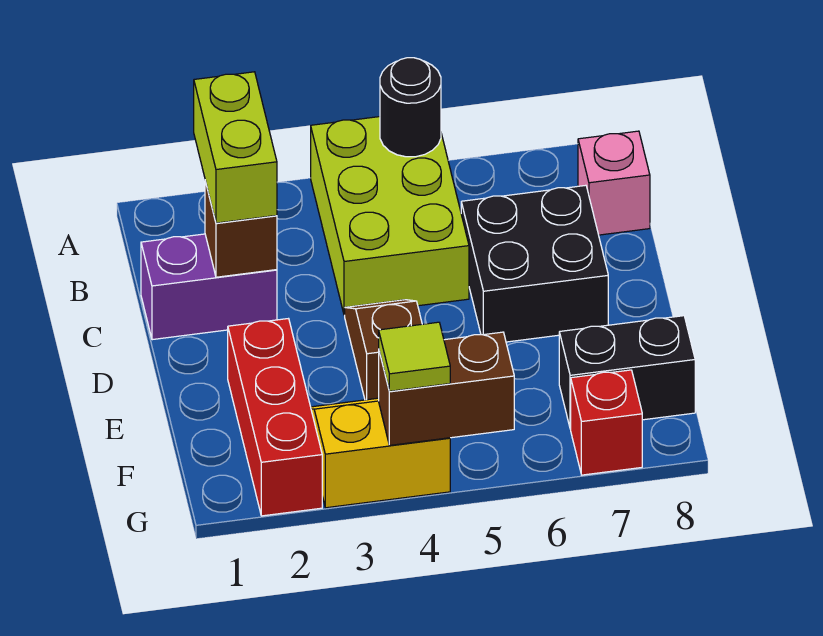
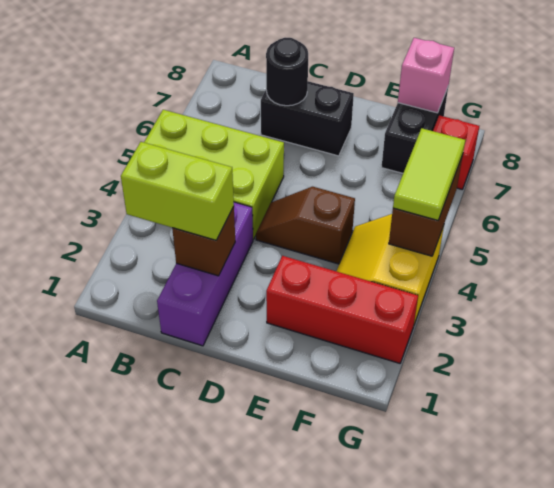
black 1x1 round brick [380,58,441,157] -> black 1x1 round brick moved to [266,38,308,106]
pink 1x1 brick [578,131,650,235] -> pink 1x1 brick moved to [398,38,454,113]
purple 1x2 brick [141,234,277,340] -> purple 1x3 brick [157,202,253,346]
black 2x2 brick [461,185,608,342] -> black 1x2 brick [261,81,354,156]
lime 1x1 tile [379,322,450,391] -> lime 1x2 tile [393,128,465,220]

